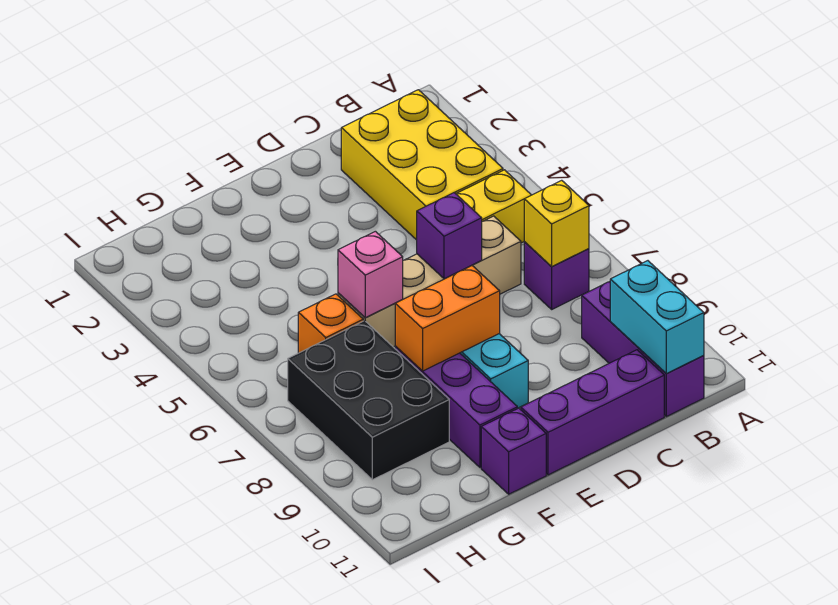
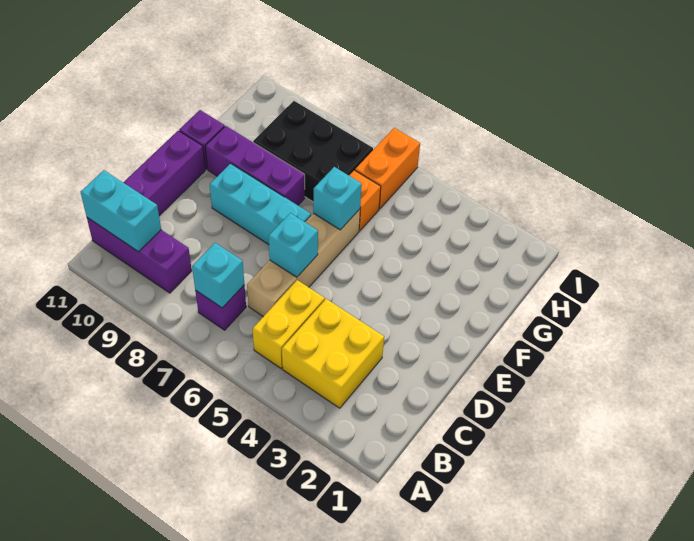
yellow 2x3 brick [341,90,503,240] -> yellow 2x2 brick [282,299,384,408]
yellow 1x1 brick [524,180,589,267] -> cyan 1x1 brick [192,243,244,308]
purple 1x1 brick [417,193,482,279] -> cyan 1x1 brick [269,213,318,277]
orange 1x2 brick [395,266,500,371] -> orange 1x2 brick moved to [355,128,420,209]
pink 1x1 brick [338,231,403,318] -> cyan 1x1 brick [313,167,362,230]

